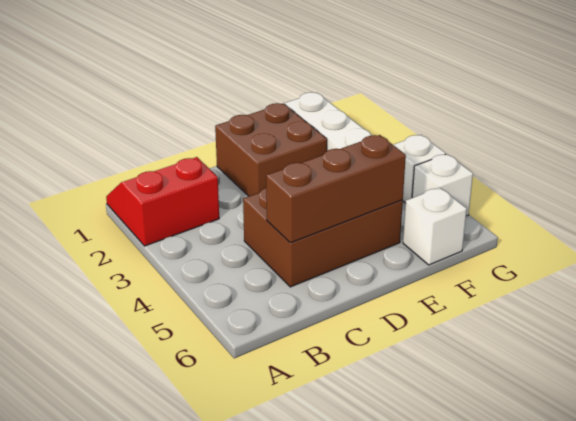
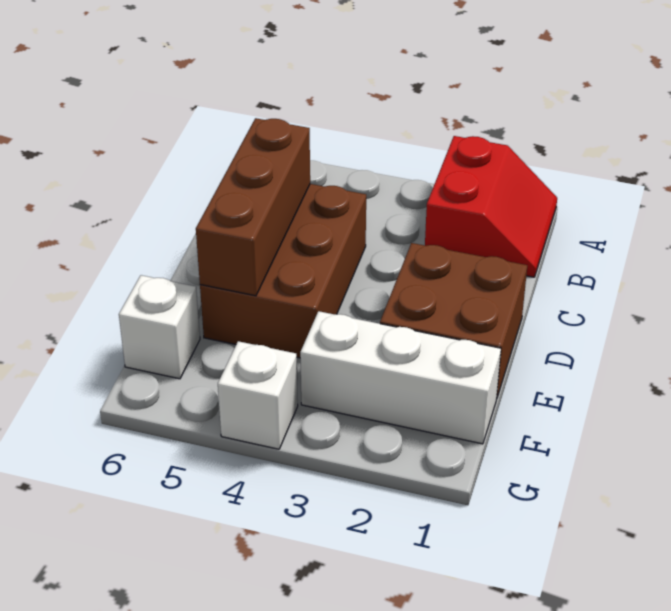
white 1x1 brick [412,154,473,216] -> none

